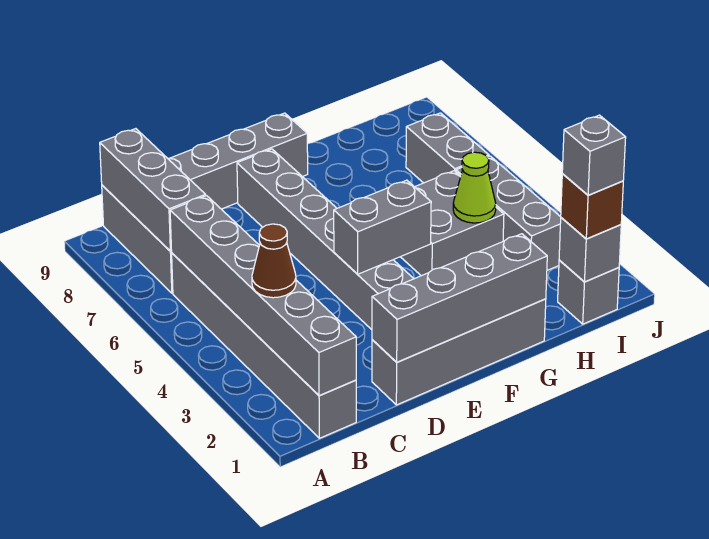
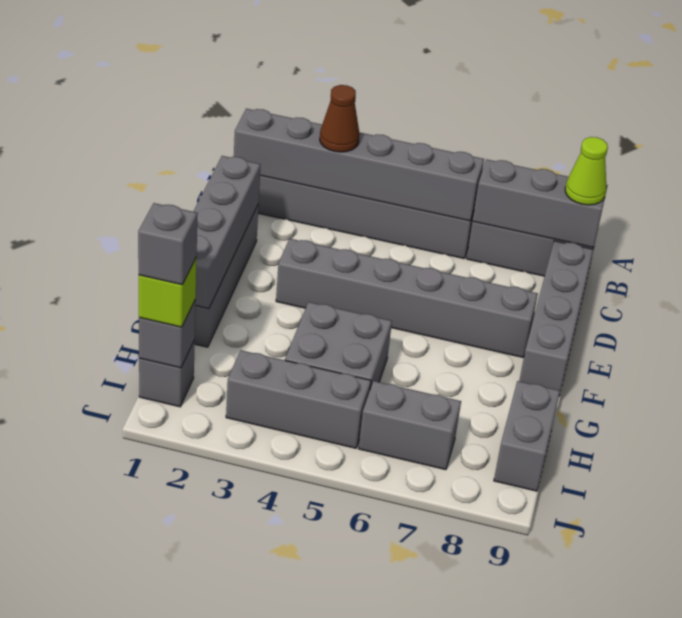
grey 1x2 brick [334,180,431,274] -> grey 1x2 brick moved to [494,381,560,491]
lime 1x1 cone [453,152,496,223] -> lime 1x1 cone moved to [565,137,608,205]
brown 1x1 brick [561,174,623,239] -> lime 1x1 brick [139,257,197,327]

